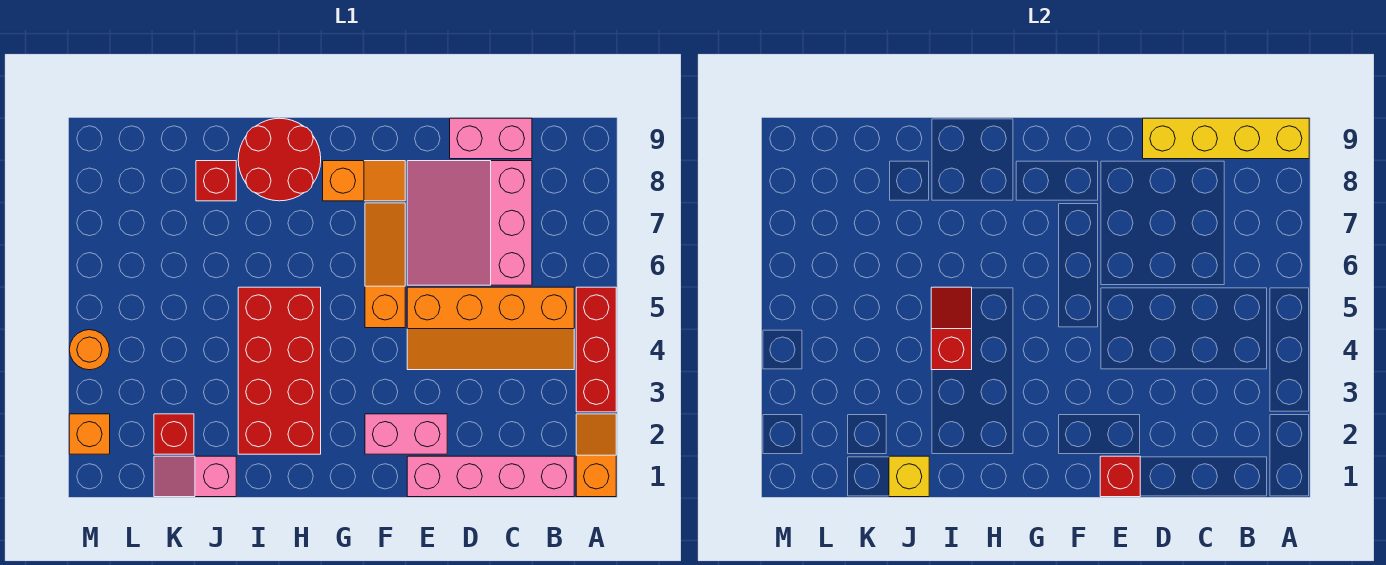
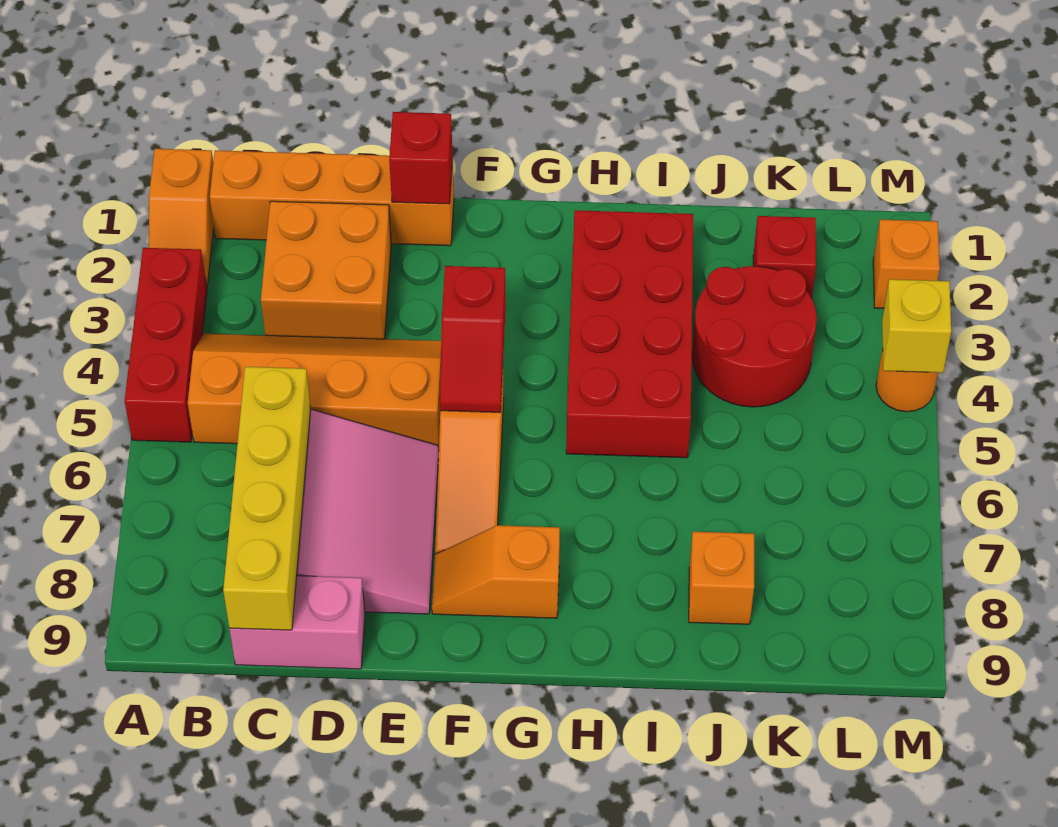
yellow 1x4 brick [1143,118,1309,159] -> yellow 1x4 brick turned to [223,367,311,630]
pink 1x4 brick [407,456,574,497] -> orange 1x4 brick [210,150,454,246]
none -> orange 2x2 brick [261,201,391,339]
pink 1x2 brick [365,414,447,454] -> none
red 2x2 round brick [238,118,321,201] -> red 2x2 round brick moved to [692,266,817,407]
red 1x2 slope [931,287,972,370] -> red 1x2 slope moved to [440,266,506,412]
pink 1x2 slope [154,456,236,497] -> none
yellow 1x1 brick [889,456,929,497] -> yellow 1x1 brick moved to [882,279,951,373]
red 1x1 brick [196,161,236,201] -> orange 1x1 brick [689,532,754,624]

